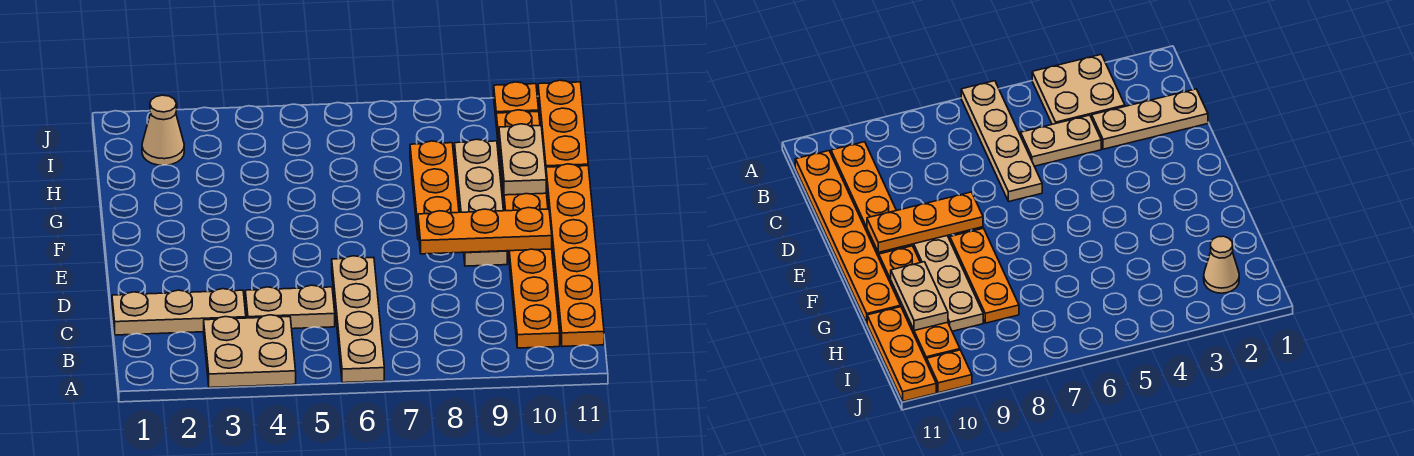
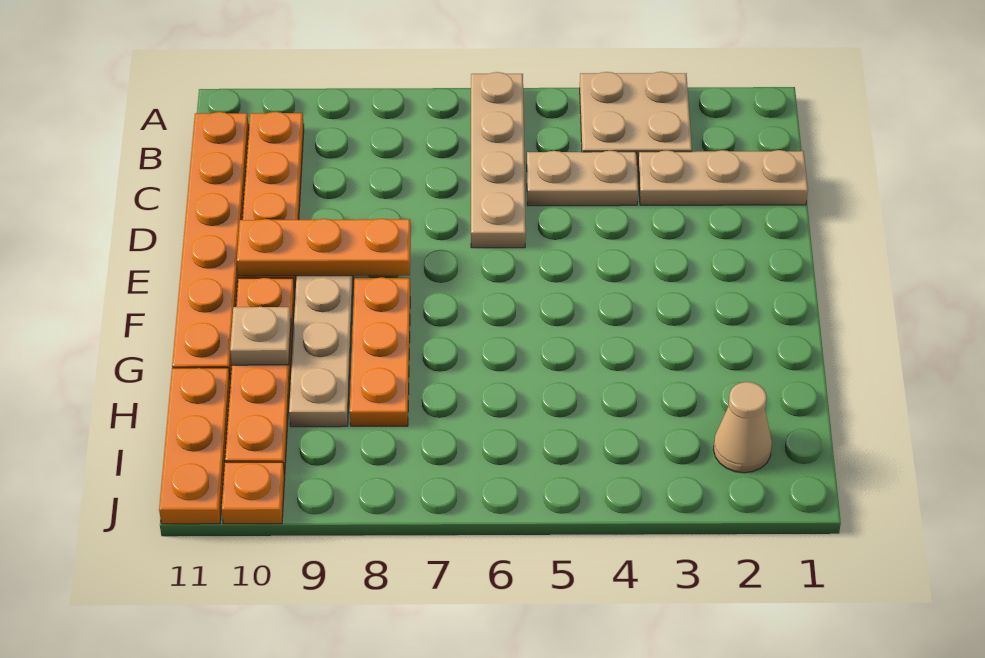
tan 1x2 plate [499,124,546,195] -> tan 1x1 plate [230,307,291,365]

